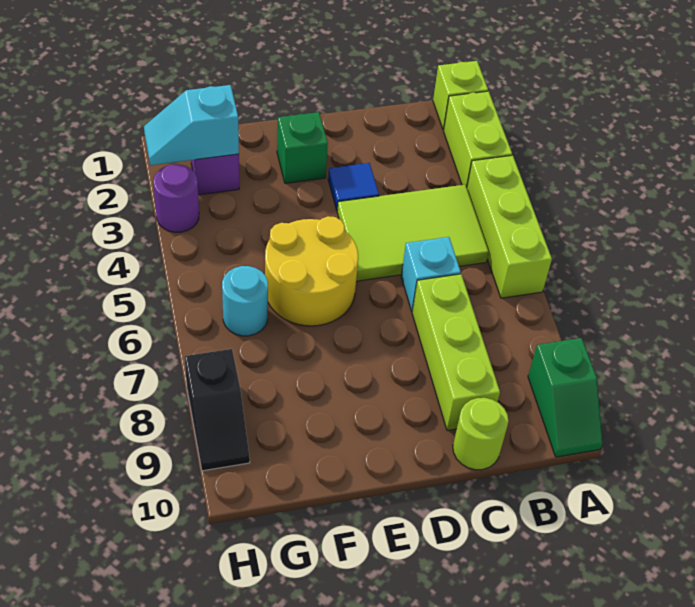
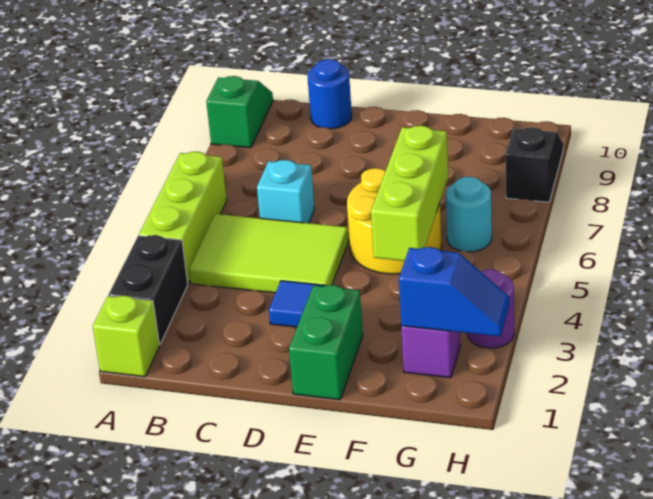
lime 1x2 brick [444,91,512,187] -> black 1x2 brick [109,235,188,345]
lime 1x3 brick [412,274,500,431] -> lime 1x3 brick moved to [371,126,448,261]
lime 1x1 round brick [453,398,508,470] -> blue 1x1 round brick [308,59,352,129]
green 1x1 brick [277,112,328,183] -> green 1x2 brick [289,285,363,400]
cyan 1x2 slope [144,85,239,165] -> blue 1x2 slope [399,247,509,337]

